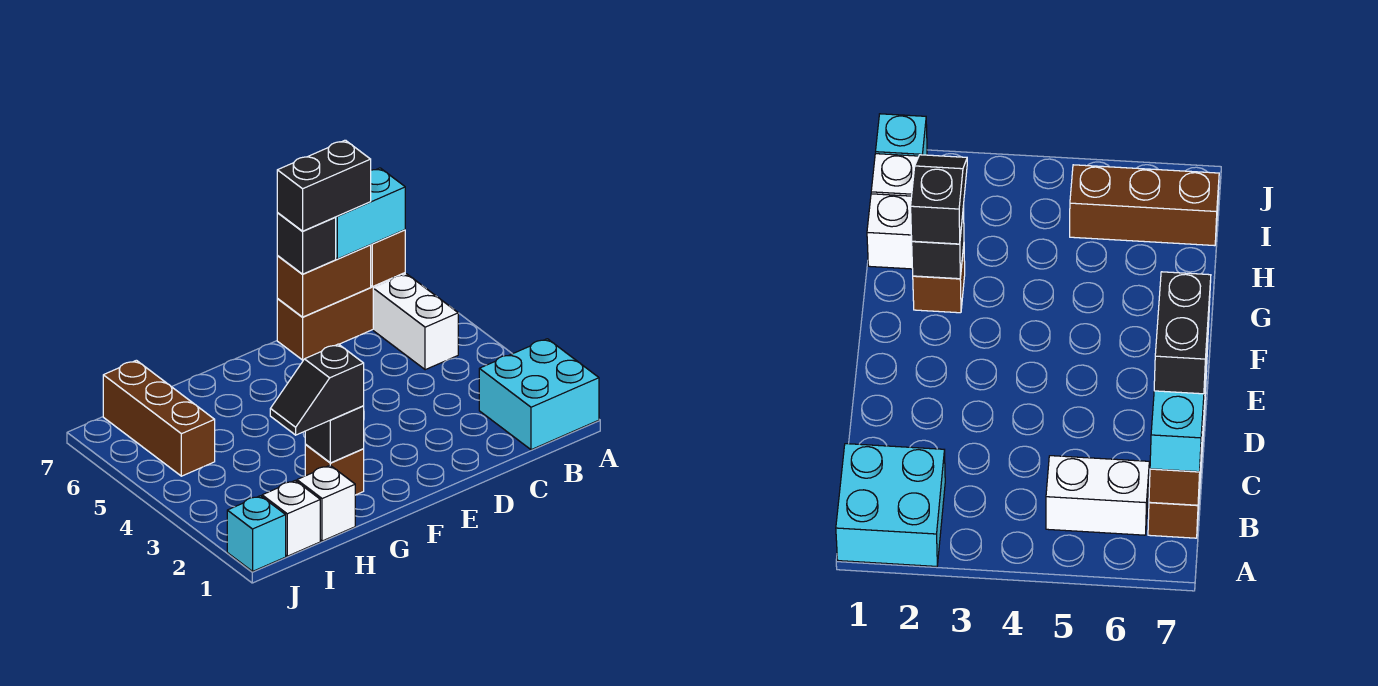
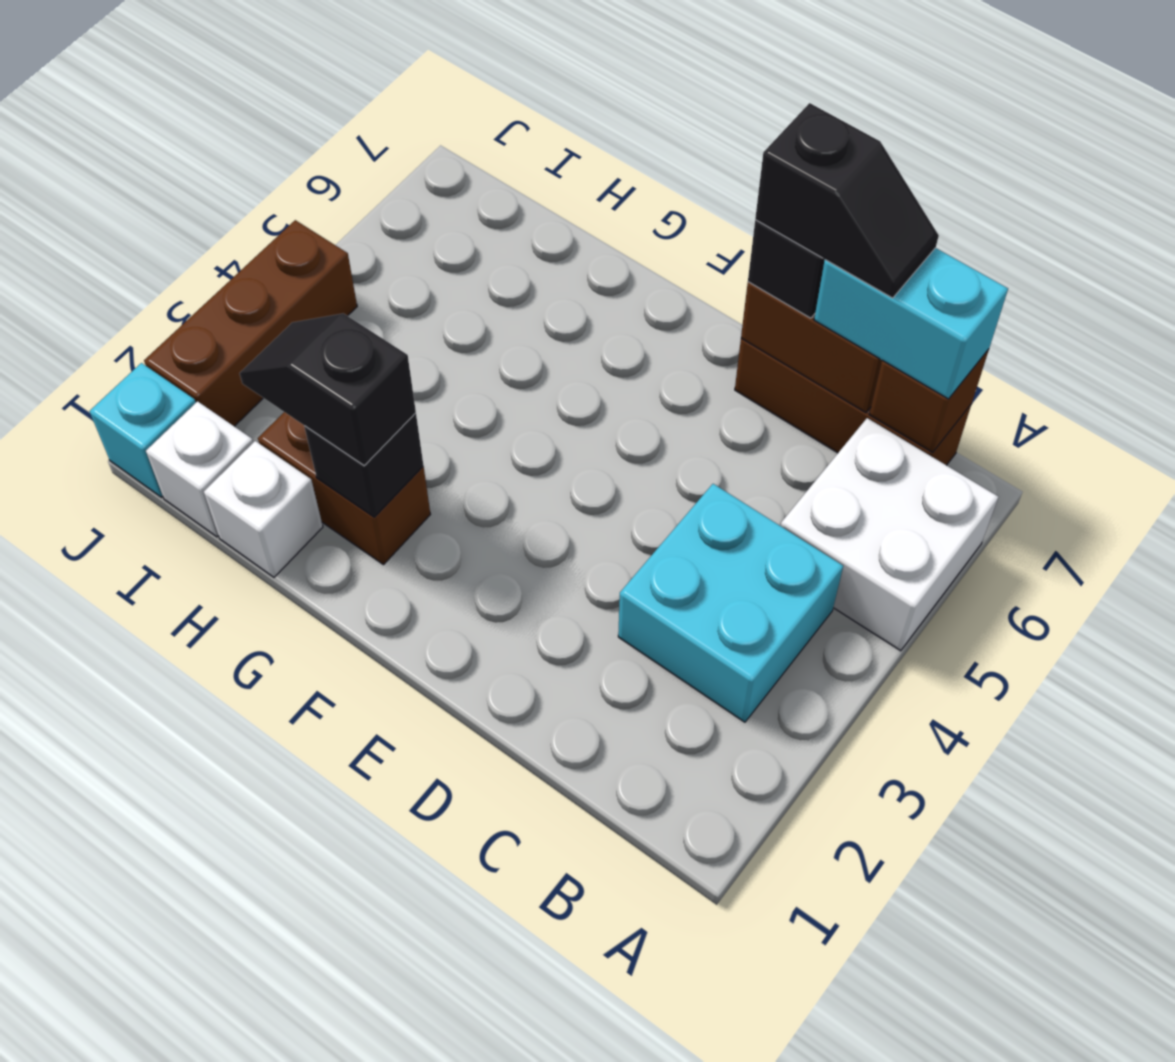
cyan 2x2 brick [479,339,599,450] -> cyan 2x2 brick moved to [618,484,843,722]
white 1x2 brick [373,274,458,370] -> white 2x2 brick [781,418,998,651]
black 1x2 brick [277,140,371,231] -> black 1x2 slope [755,103,939,298]
brown 1x1 brick [305,445,364,495] -> brown 1x2 brick [258,412,430,565]
brown 1x3 brick [103,360,215,476] -> brown 1x3 brick moved to [144,220,357,426]

